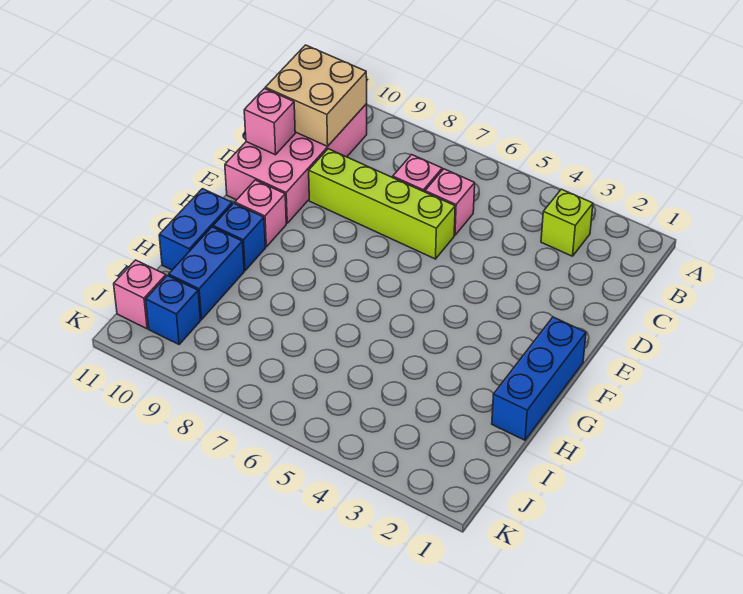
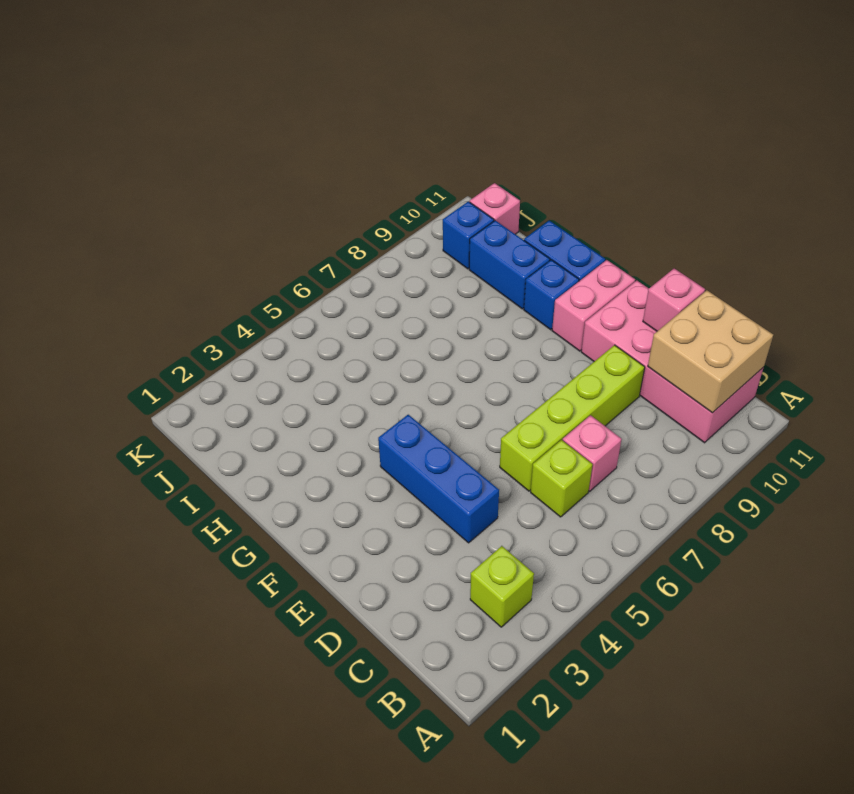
pink 1x1 brick [425,169,475,235] -> lime 1x1 brick [531,440,593,517]
blue 1x3 brick [492,317,586,440] -> blue 1x3 brick moved to [378,415,499,543]
pink 1x1 brick [235,180,286,247] -> pink 1x2 brick [552,260,635,351]

